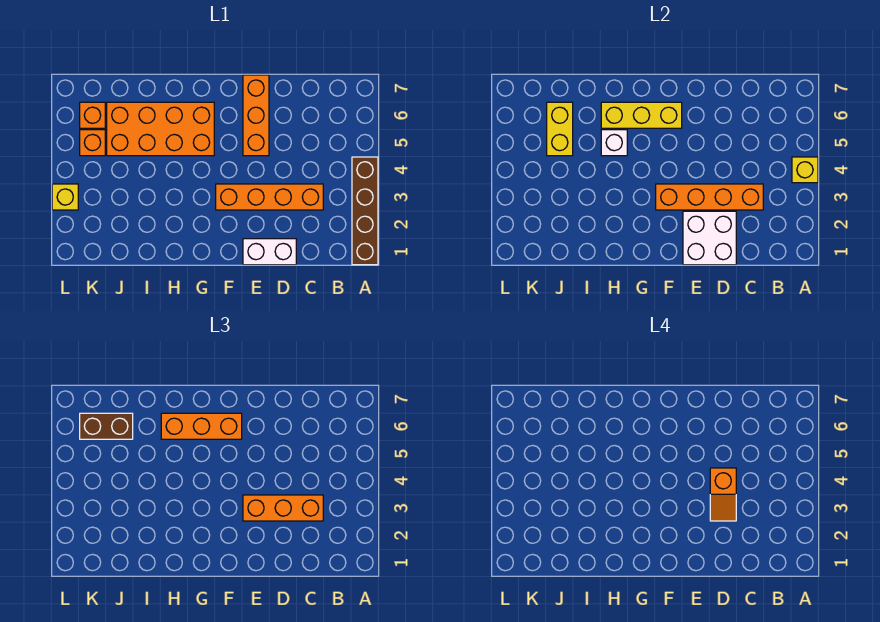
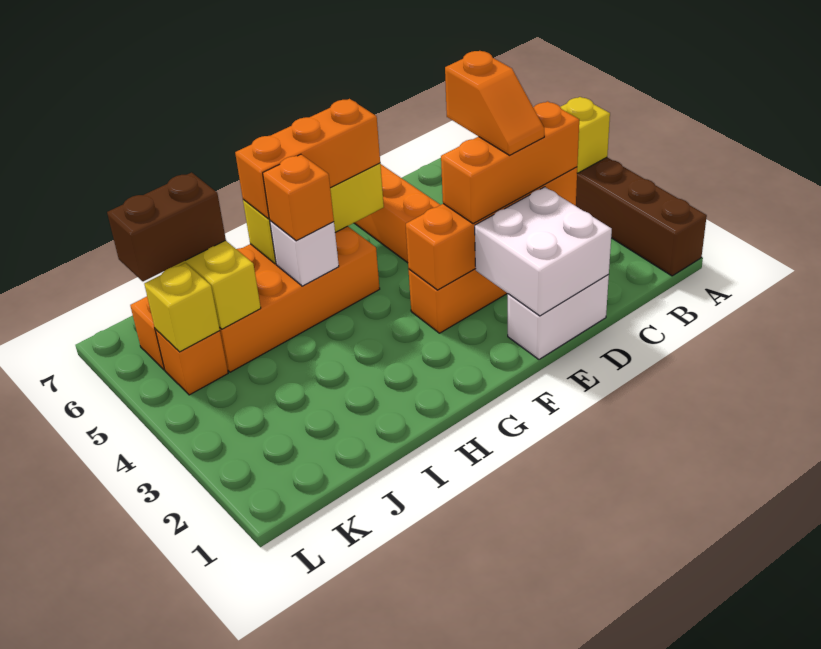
none -> orange 1x1 brick [263,154,334,241]
yellow 1x1 brick [52,184,78,210] -> yellow 1x1 brick moved to [144,263,220,352]

